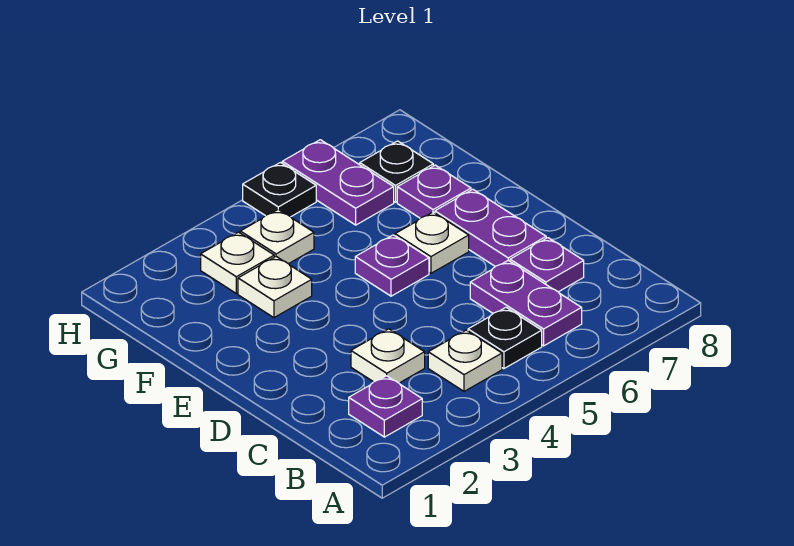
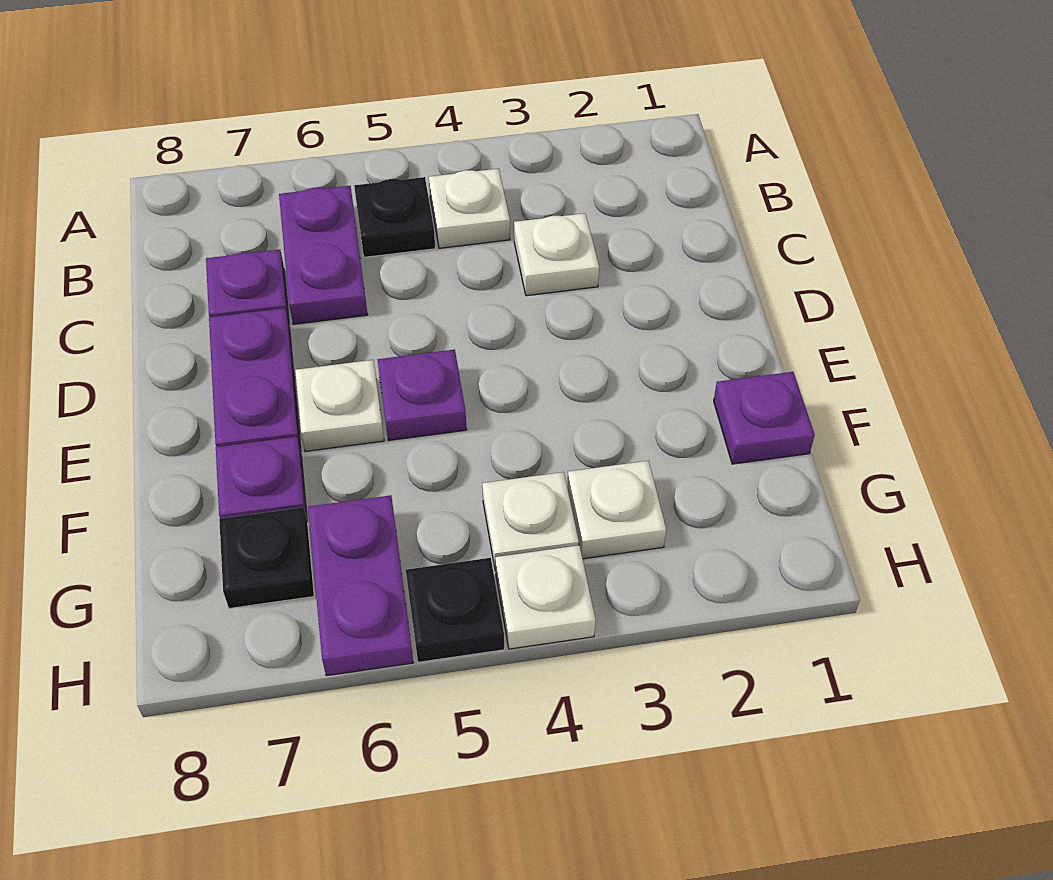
purple 1x1 plate [349,376,422,437] -> purple 1x1 plate moved to [714,372,815,464]
white 1x1 plate [238,257,312,318] -> white 1x1 plate moved to [495,545,596,649]

